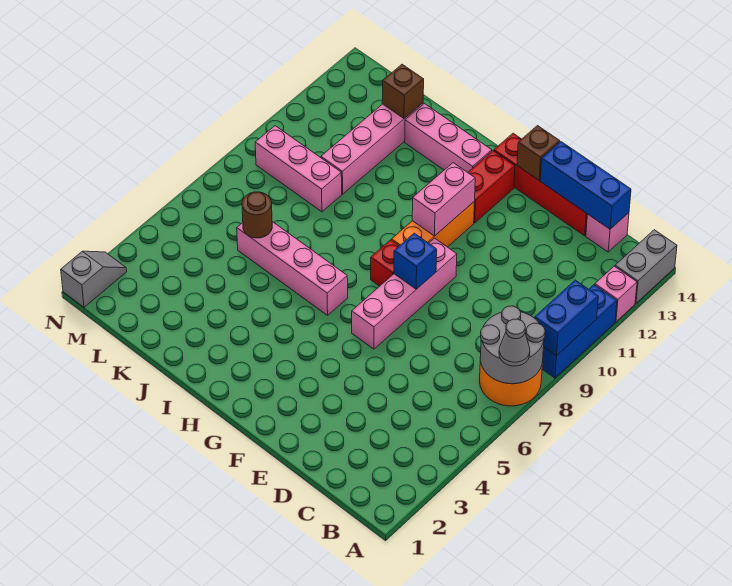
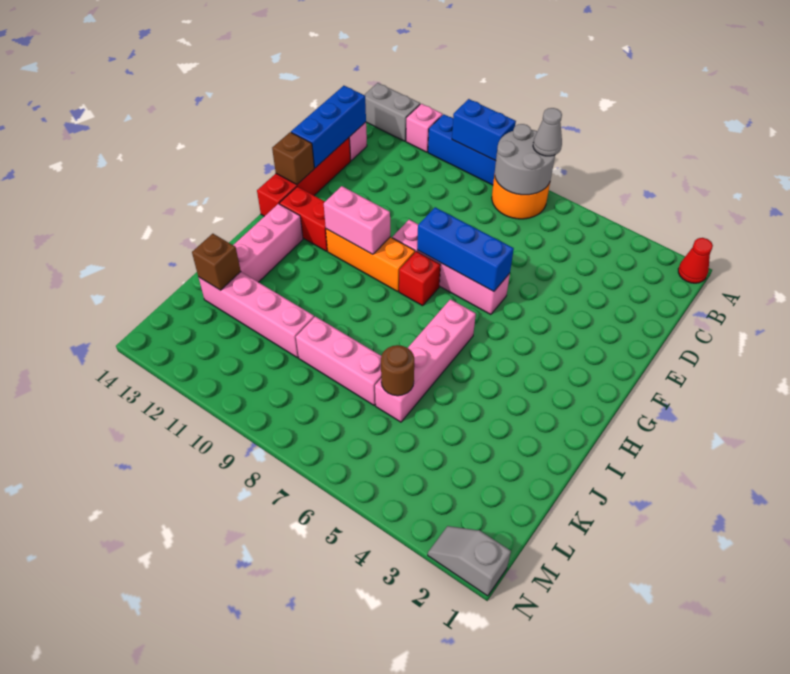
none -> red 1x1 cone [678,238,713,283]
blue 1x1 brick [394,233,437,289] -> blue 1x3 brick [417,207,514,292]
pink 1x3 brick [255,126,342,212] -> pink 1x3 brick turned to [296,316,381,405]

